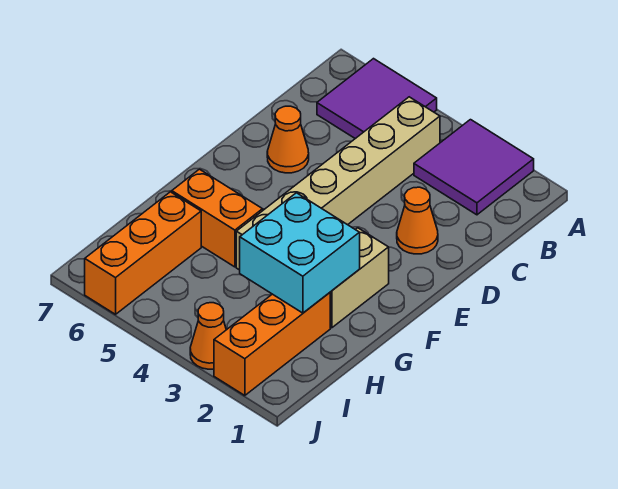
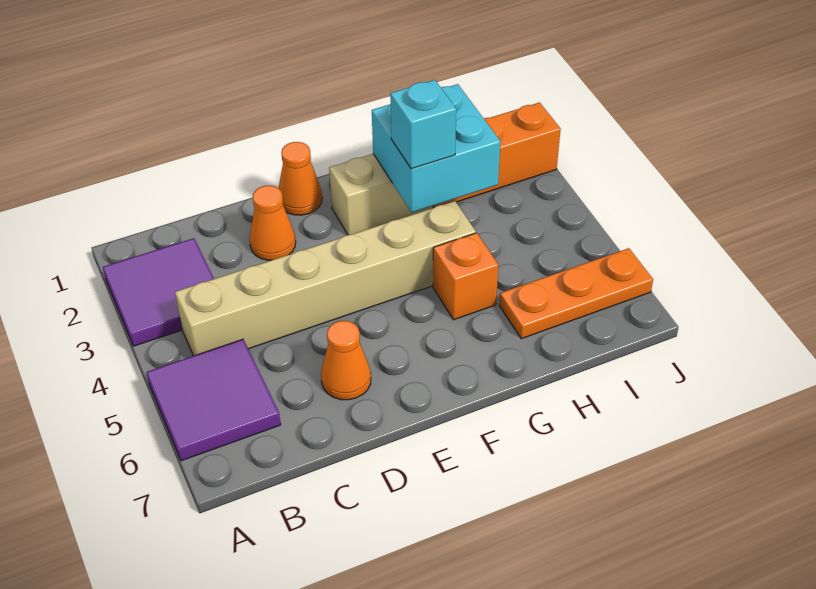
none -> cyan 1x1 brick [390,80,456,169]
orange 1x2 brick [172,169,263,267] -> orange 1x1 brick [433,233,498,320]
orange 1x3 brick [85,192,201,314] -> orange 1x3 plate [499,248,653,339]
orange 1x1 cone [190,303,226,369] -> orange 1x1 cone moved to [279,142,322,215]

